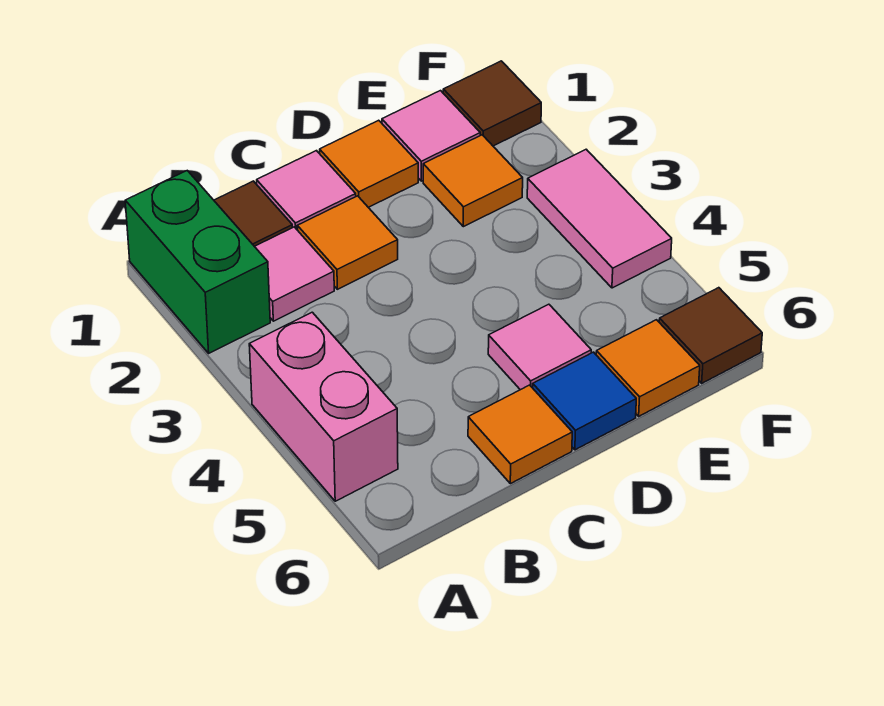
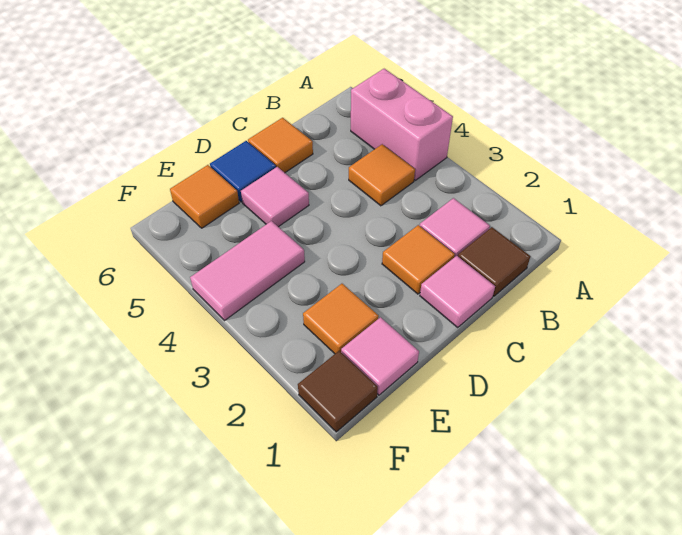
green 1x2 brick [125,171,270,353] -> none
orange 1x1 tile [320,120,418,207] -> orange 1x1 tile moved to [349,144,415,206]
pink 1x2 tile [527,149,672,288] -> pink 1x2 tile turned to [190,221,305,320]
brown 1x1 tile [659,288,762,383] -> none

